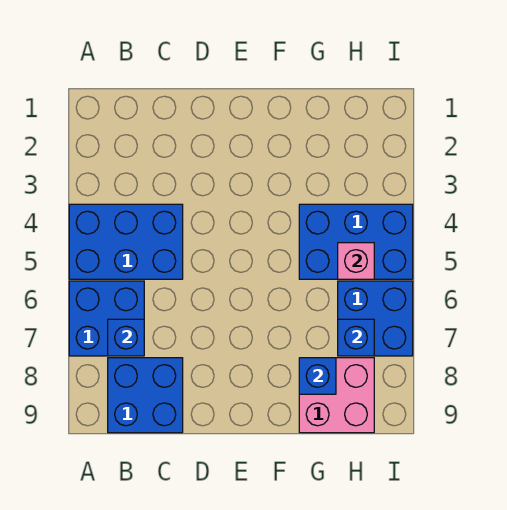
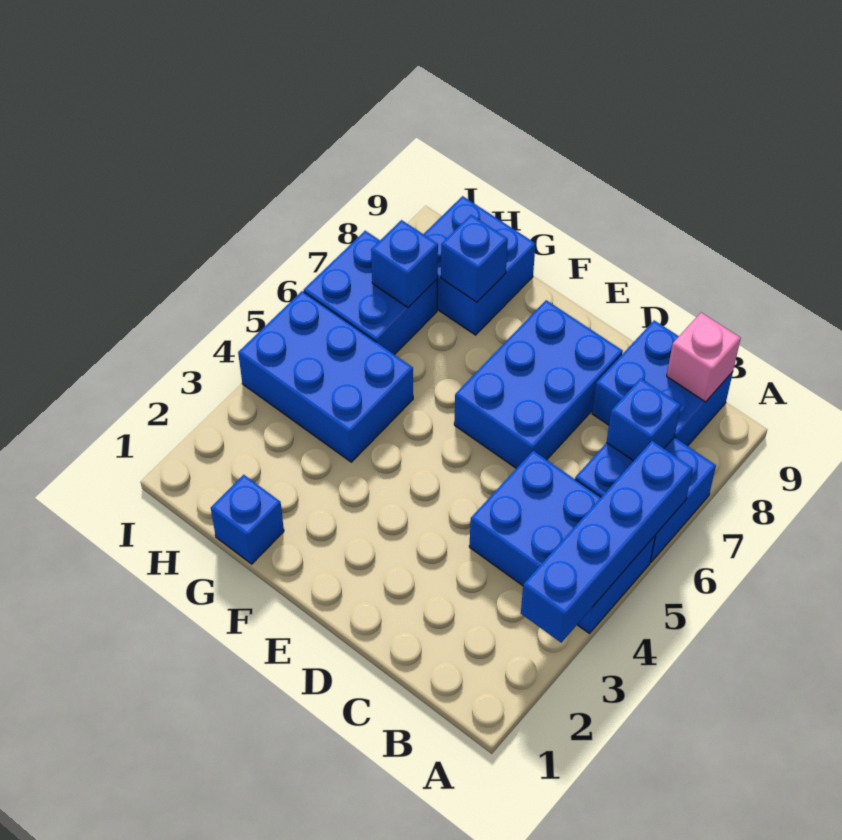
none -> blue 1x4 brick [521,441,693,643]
none -> blue 2x3 brick [454,300,623,468]
none -> blue 1x1 brick [211,475,284,564]
pink 2x2 brick [299,358,374,433] -> blue 2x2 brick [424,196,535,335]
pink 1x1 brick [338,243,374,279] -> pink 1x1 brick moved to [667,313,741,402]

